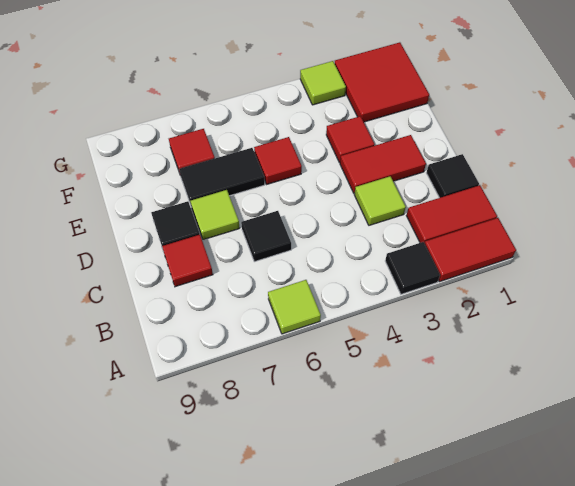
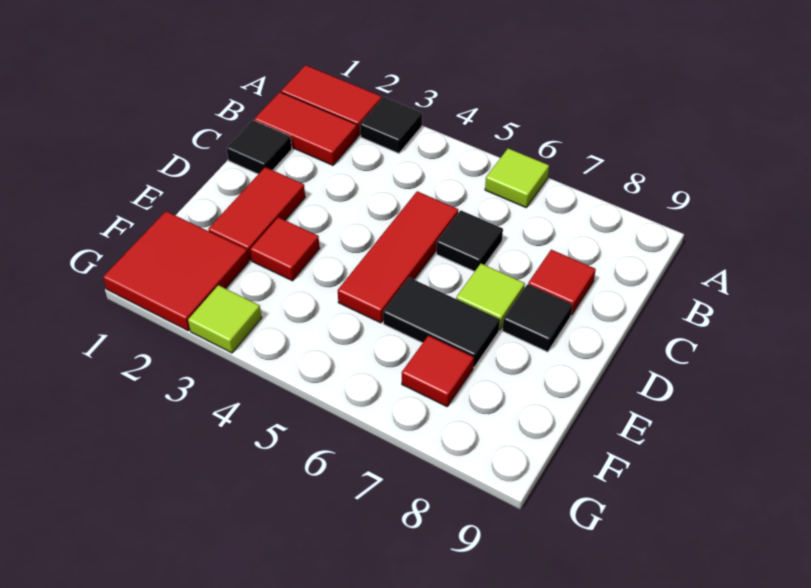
lime 1x1 tile [354,176,406,225] -> none
red 1x2 tile [340,135,426,193] -> red 1x2 tile turned to [208,167,305,260]
red 1x1 tile [254,137,302,184] -> red 1x3 tile [338,191,458,323]

